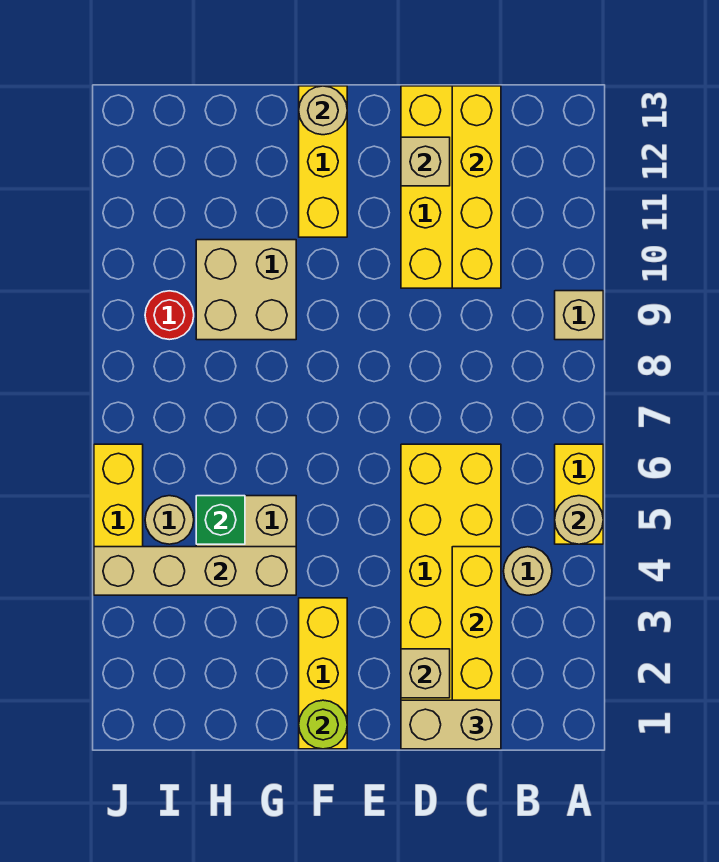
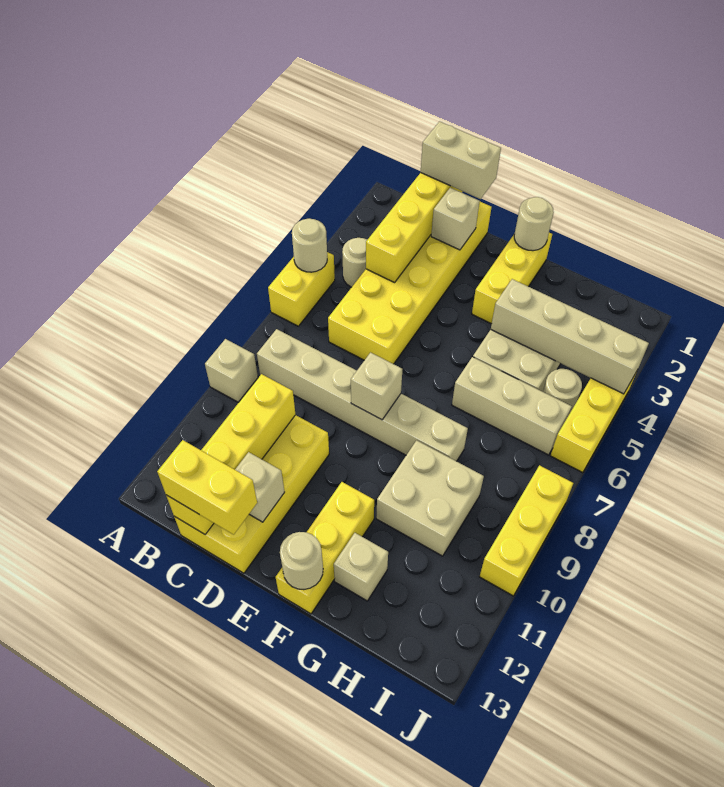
none -> tan 1x6 brick [257,329,468,461]
none -> yellow 1x2 brick [157,440,257,535]
none -> tan 1x1 brick [351,353,402,420]
lime 1x1 round brick [299,700,347,749] -> tan 1x1 round brick [514,197,554,251]
none -> tan 1x3 brick [452,357,572,455]
none -> tan 1x1 brick [334,533,388,601]
green 1x1 brick [196,496,245,544] -> none
red 1x1 round brick [145,291,194,340] -> none
none -> yellow 1x3 brick [480,465,573,596]

